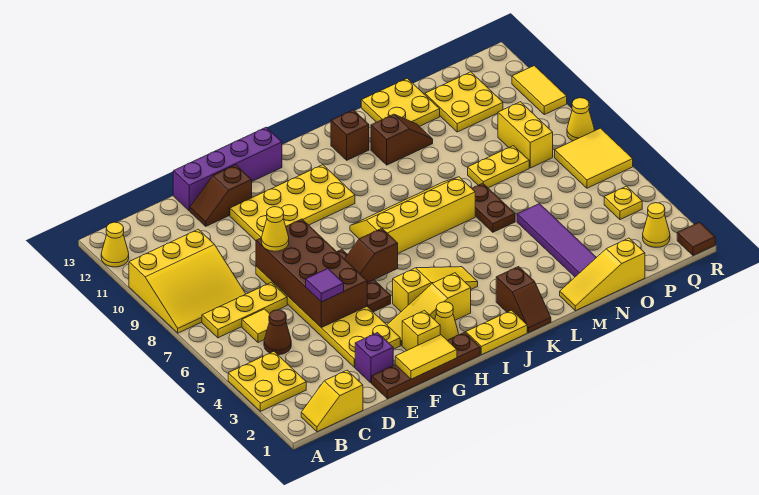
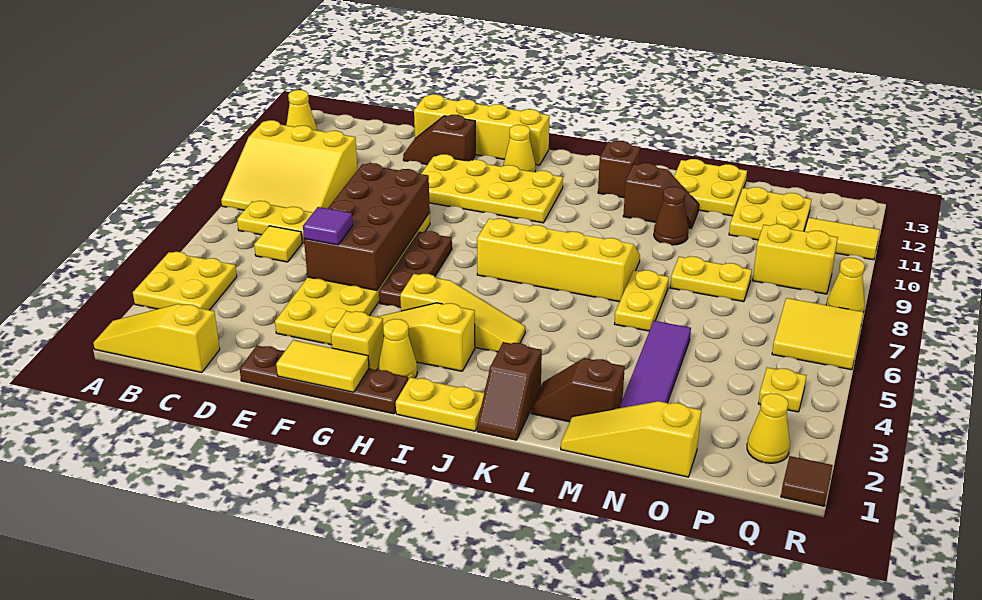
yellow 1x2 slope [301,370,363,432] -> yellow 1x3 slope [93,304,220,373]
brown 1x1 cone [264,310,291,355] -> brown 1x1 cone moved to [654,187,689,245]
purple 1x1 brick [355,333,393,383] -> none
yellow 1x1 cone [261,207,289,251] -> yellow 1x1 cone moved to [503,125,535,172]
purple 1x4 brick [173,127,282,211] -> yellow 1x4 brick [414,94,550,165]
brown 1x2 slope [345,228,398,283] -> brown 1x2 slope moved to [531,358,625,422]
brown 1x2 plate [472,183,515,232] -> yellow 1x2 plate [615,270,669,331]
yellow 1x2 brick [498,102,553,168] -> yellow 1x2 brick turned to [753,224,838,294]
yellow 1x2 tile [512,66,567,115] -> yellow 1x2 tile turned to [805,218,880,260]

